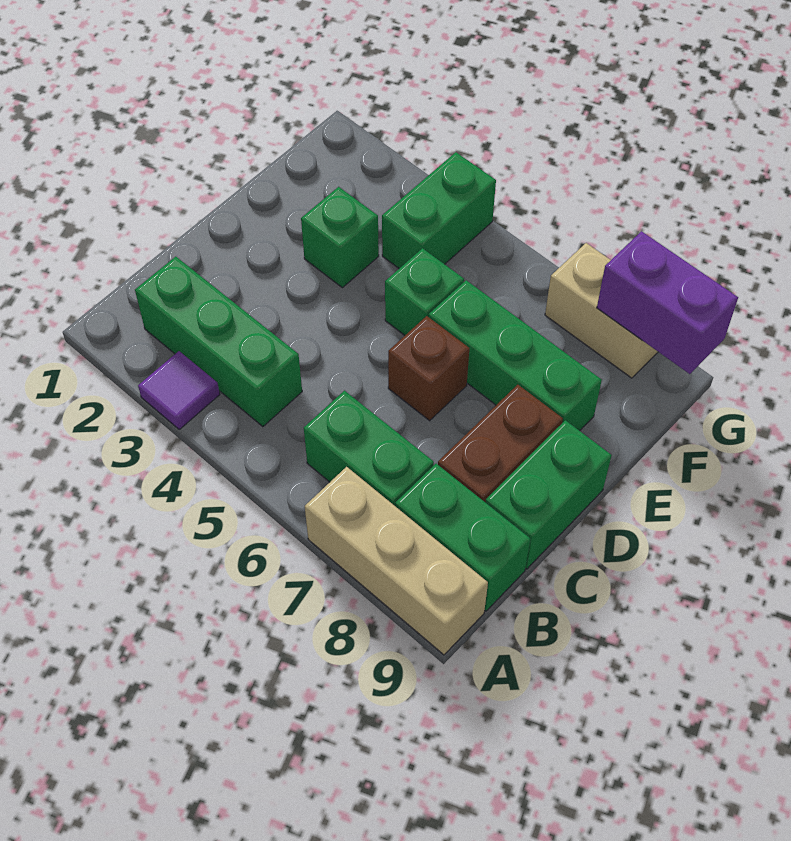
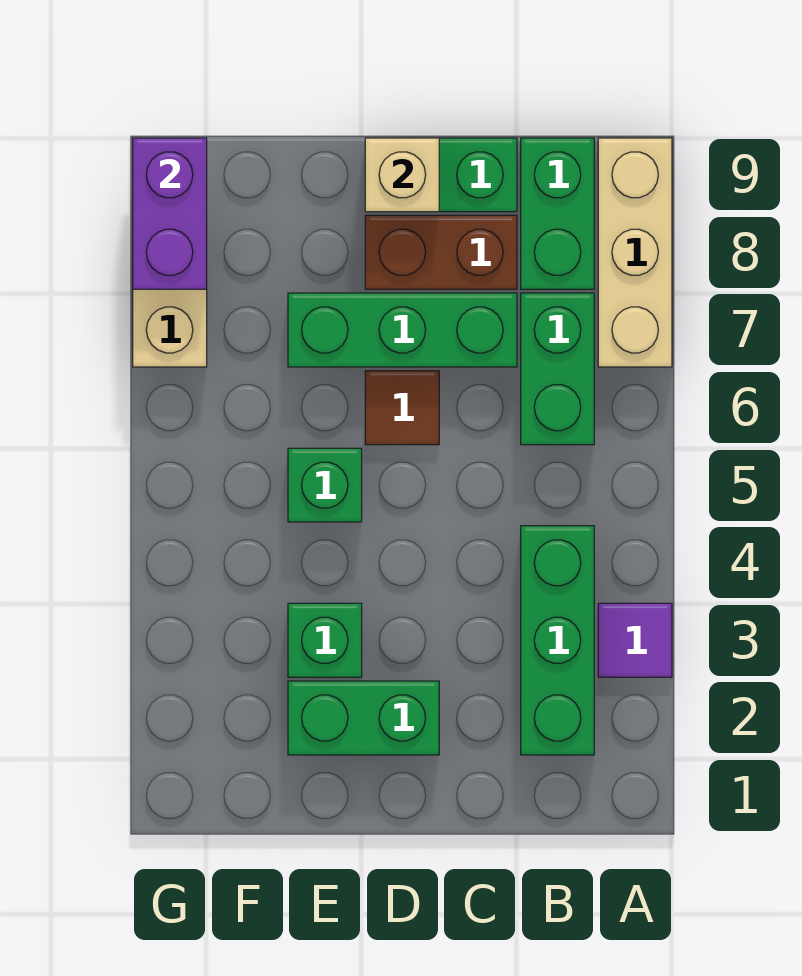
brown 1x1 brick [388,316,469,421] -> brown 1x1 tile [365,371,439,445]
none -> tan 1x1 brick [365,138,439,212]
green 1x3 brick [429,280,602,431] -> green 1x3 brick turned to [288,293,517,367]
green 1x2 brick [382,152,496,268] -> green 1x2 brick moved to [288,681,439,755]

